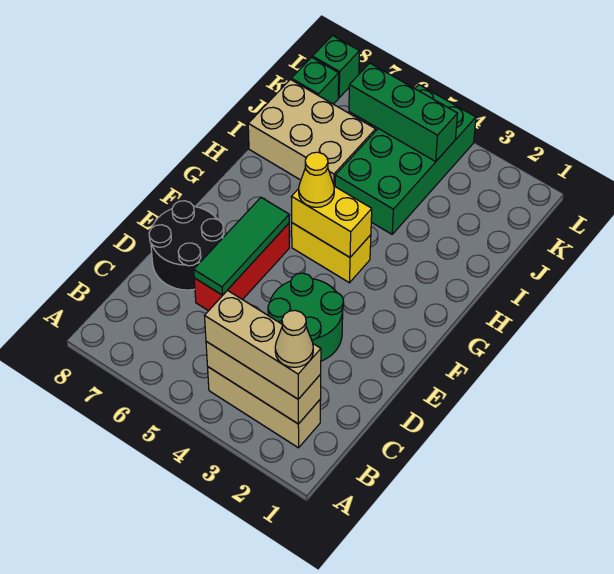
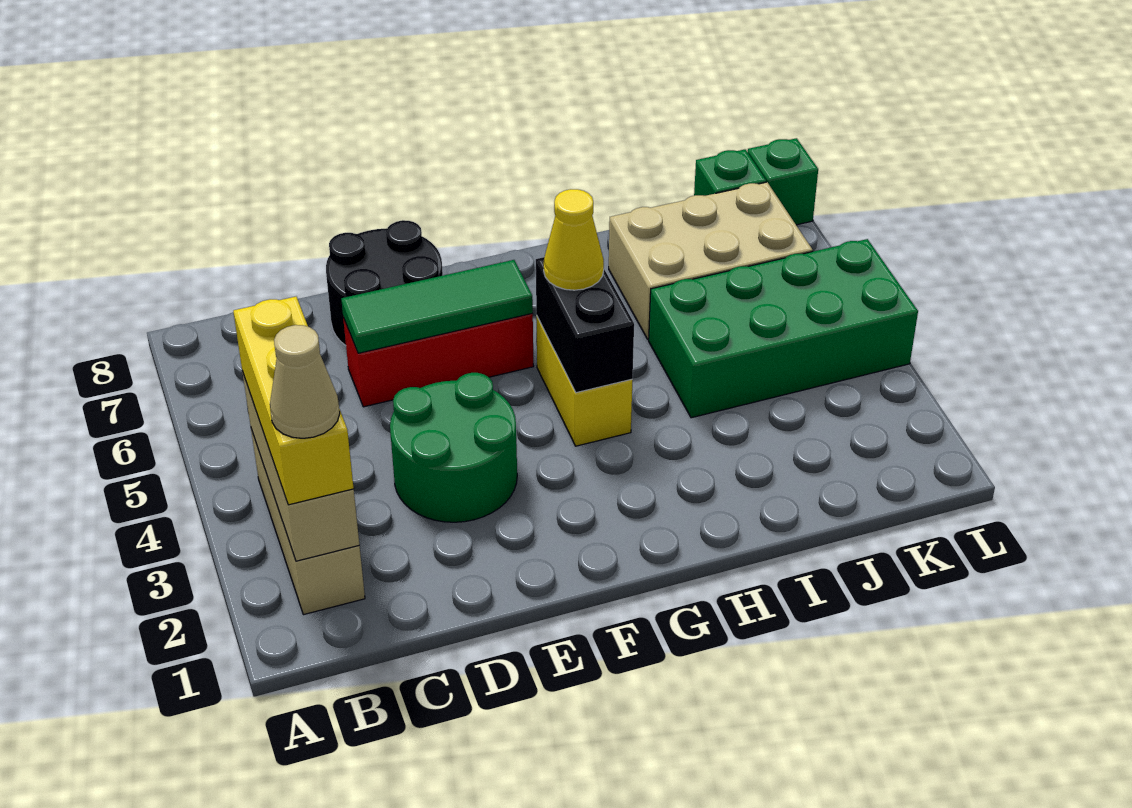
tan 1x3 brick [205,290,321,399] -> yellow 1x3 brick [233,297,354,505]
yellow 1x2 brick [291,186,372,257] -> black 1x2 brick [536,257,634,393]
tan 2x3 brick [248,79,376,186] -> tan 2x3 brick turned to [609,182,813,340]
green 1x3 brick [349,63,458,161] -> none

